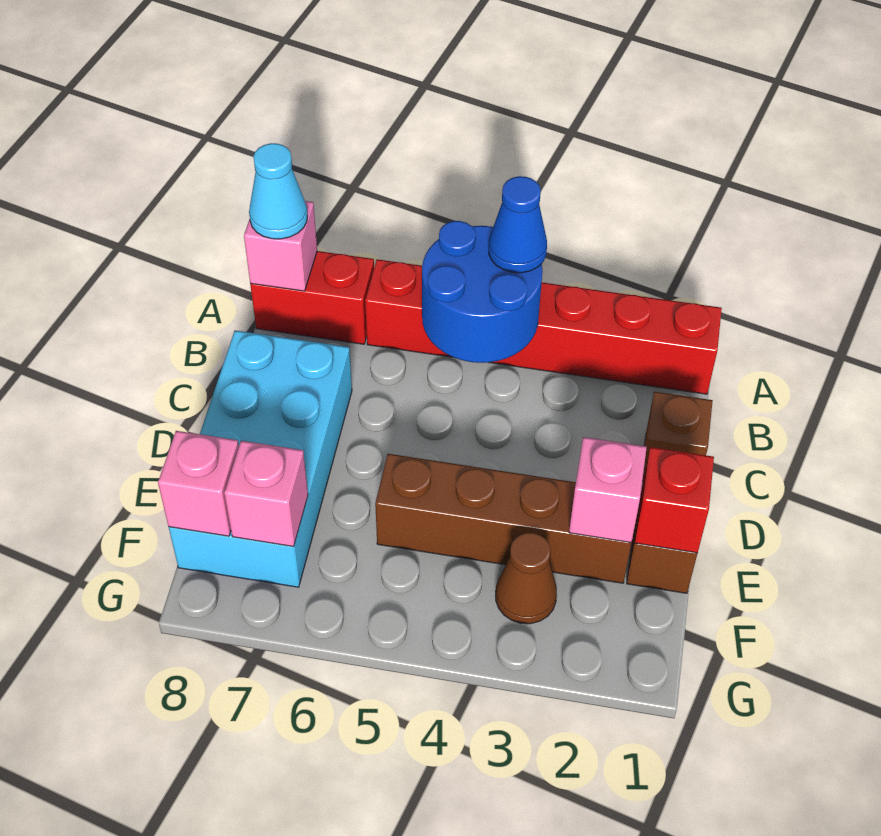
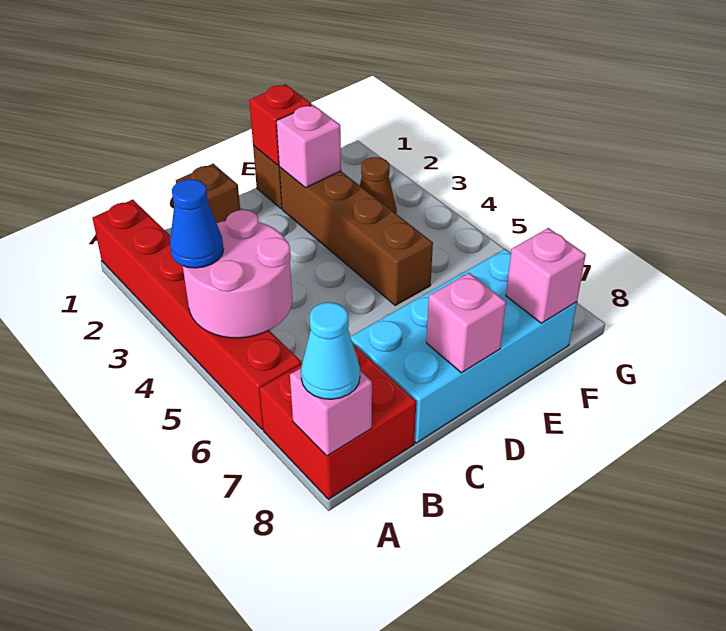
blue 2x2 round brick [422,221,543,363] -> pink 2x2 round brick [183,210,292,338]
red 1x2 brick [250,251,374,344] -> red 2x2 brick [260,344,416,499]
pink 1x1 brick [224,441,308,547] -> pink 1x1 brick moved to [426,273,506,373]

